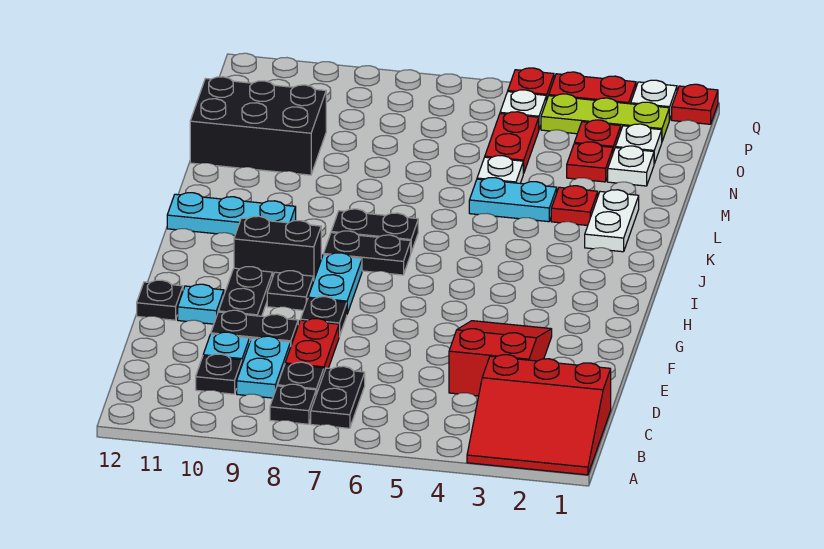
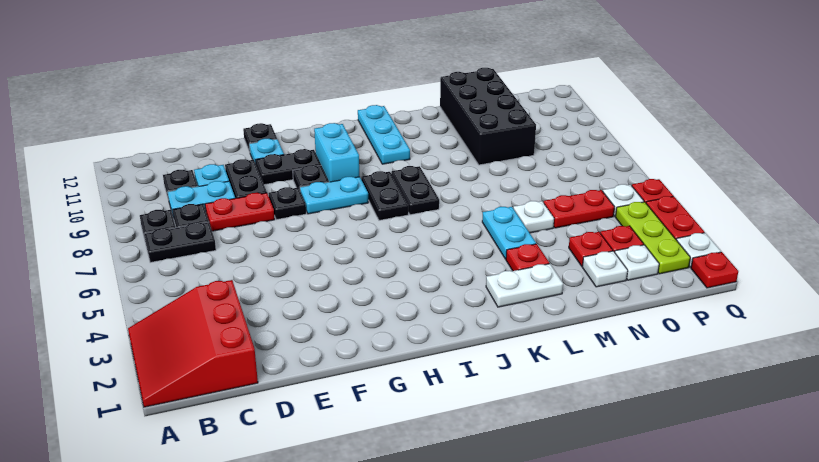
red 2x3 slope [449,321,552,396] -> none
black 1x2 brick [234,216,321,279] -> cyan 1x2 brick [314,123,359,182]
black 2x3 brick [190,77,326,175] -> black 2x4 brick [440,68,536,165]

